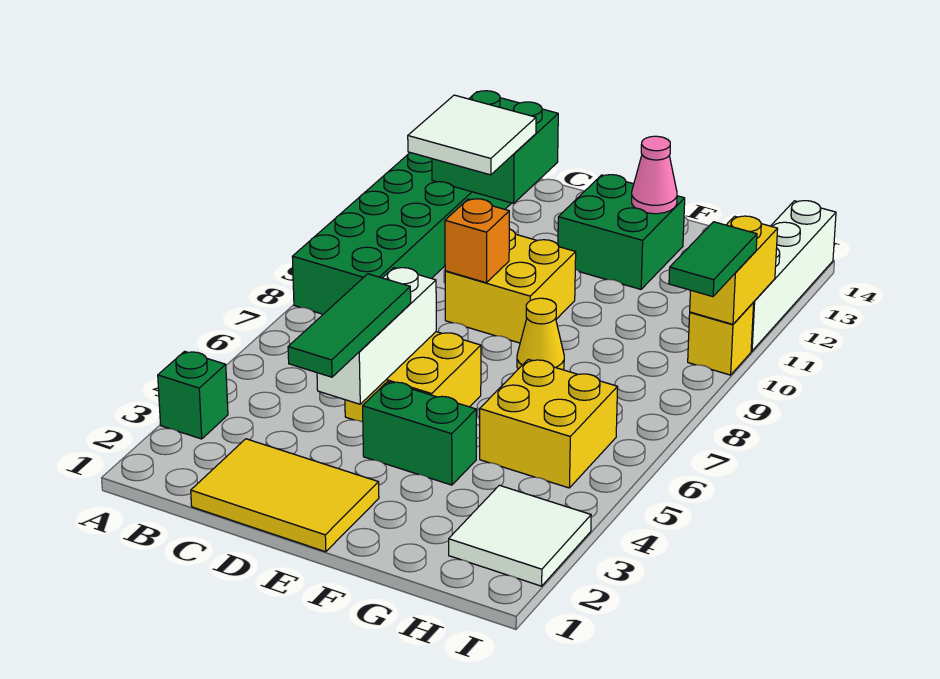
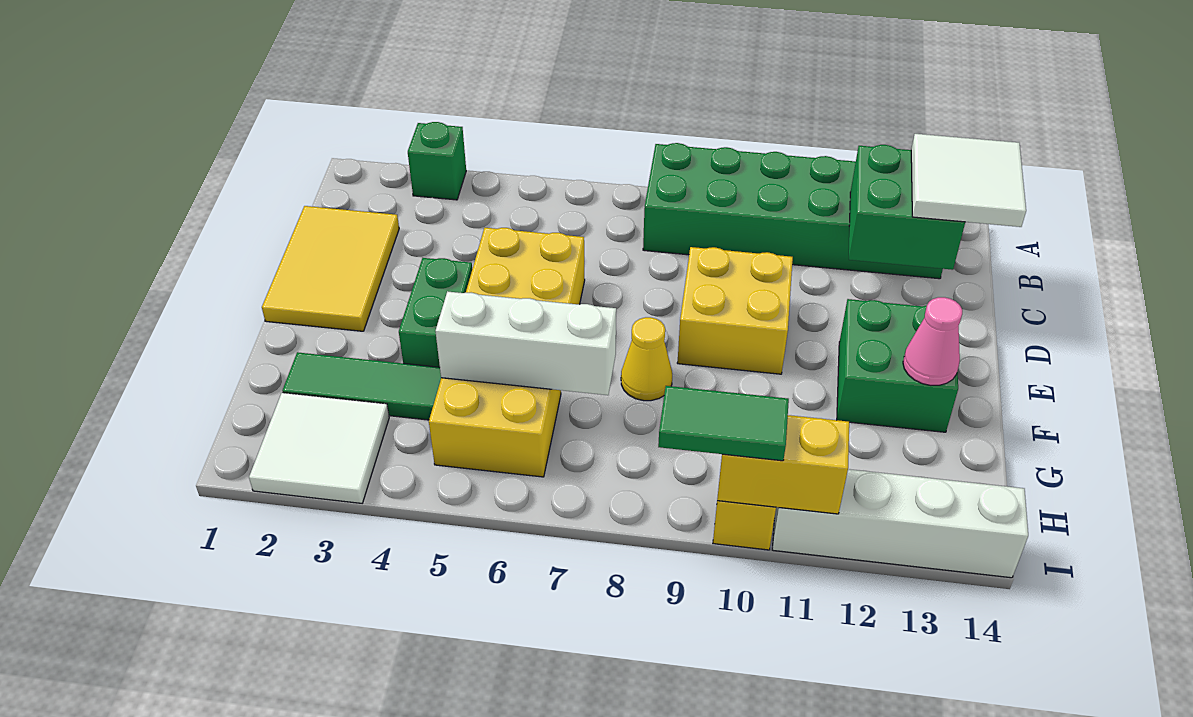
white 2x2 tile [408,95,536,175] -> white 2x2 tile moved to [911,134,1026,227]
green 1x3 tile [288,274,411,377] -> green 1x3 tile moved to [282,352,441,420]
white 1x3 brick [317,268,436,404] -> white 1x3 brick moved to [435,291,616,395]
orange 1x1 brick [445,199,509,283] -> none

